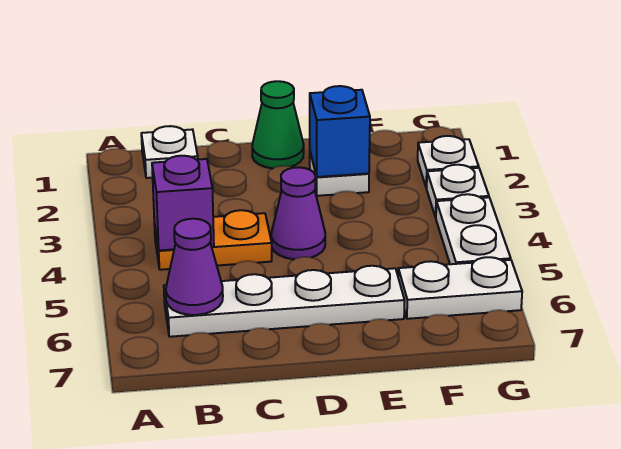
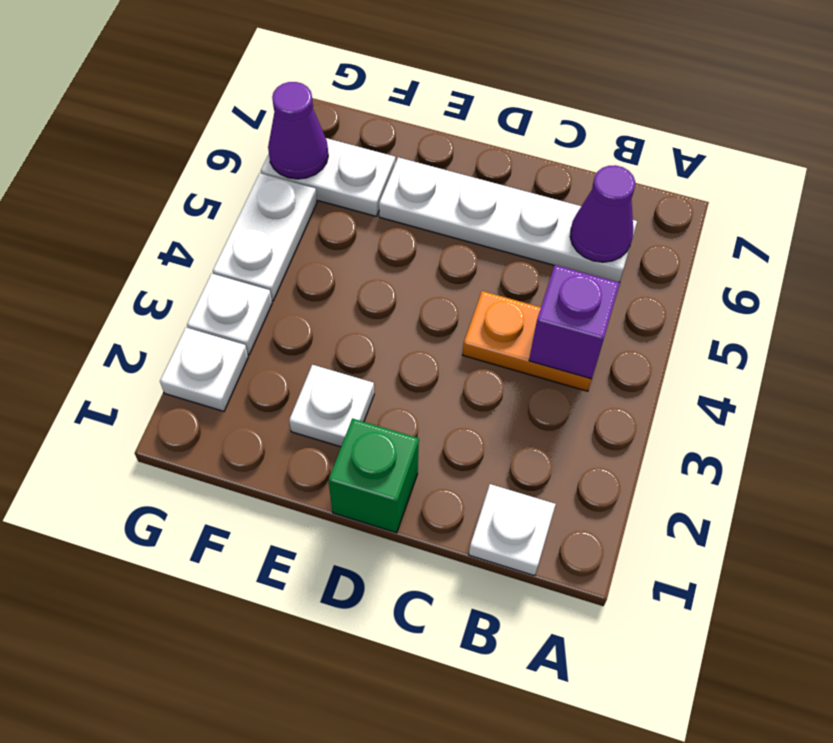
green 1x1 cone [252,81,304,169] -> green 1x1 brick [328,418,419,533]
purple 1x1 cone [271,167,325,259] -> purple 1x1 cone moved to [268,82,328,179]
blue 1x1 brick [310,86,370,177] -> none

